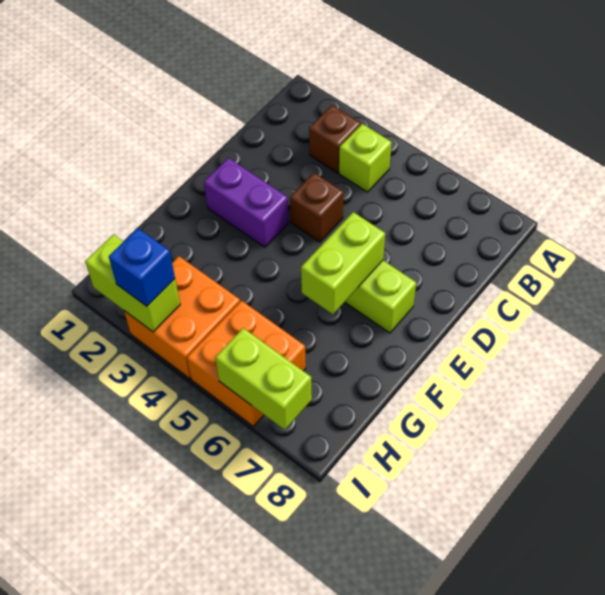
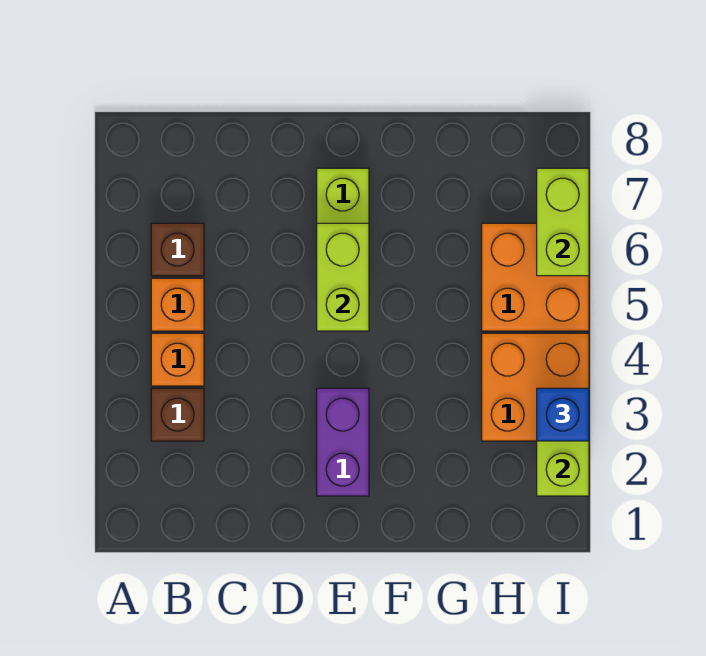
lime 1x1 brick [339,124,392,192] -> orange 1x1 brick [151,333,204,386]
none -> orange 1x1 brick [151,278,204,331]
brown 1x1 brick [290,173,344,242] -> brown 1x1 brick moved to [151,223,204,276]
lime 1x2 brick [301,212,385,314] -> lime 1x2 brick turned to [317,223,369,331]

